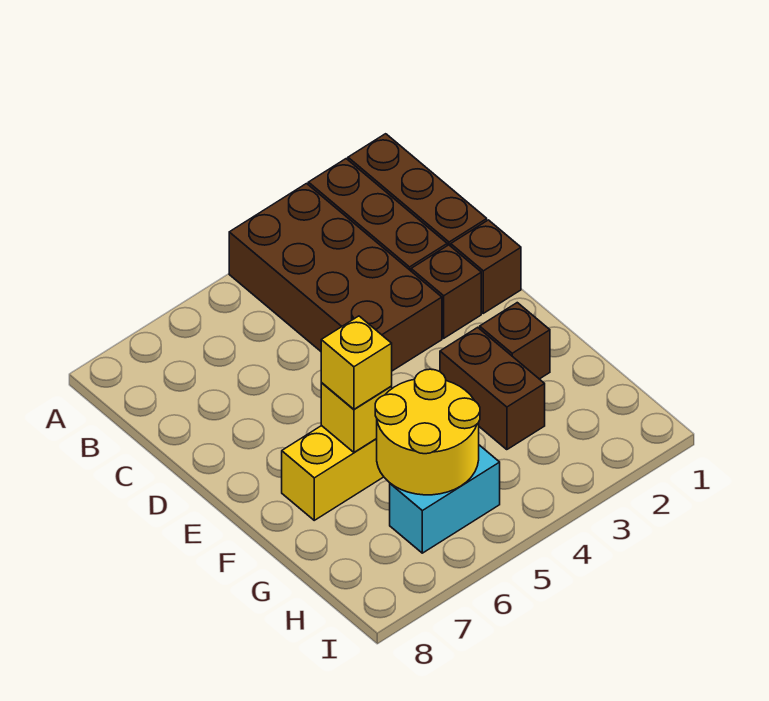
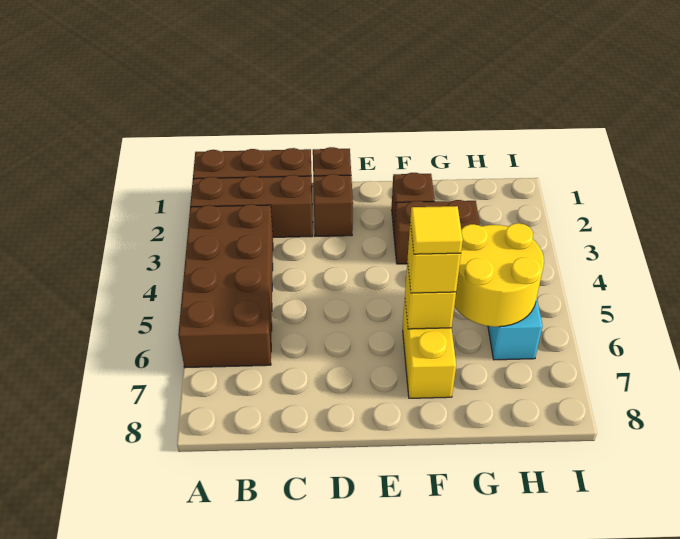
brown 2x4 brick [229,184,442,371] -> brown 2x4 brick turned to [178,204,273,368]
none -> yellow 1x1 tile [410,206,463,254]

